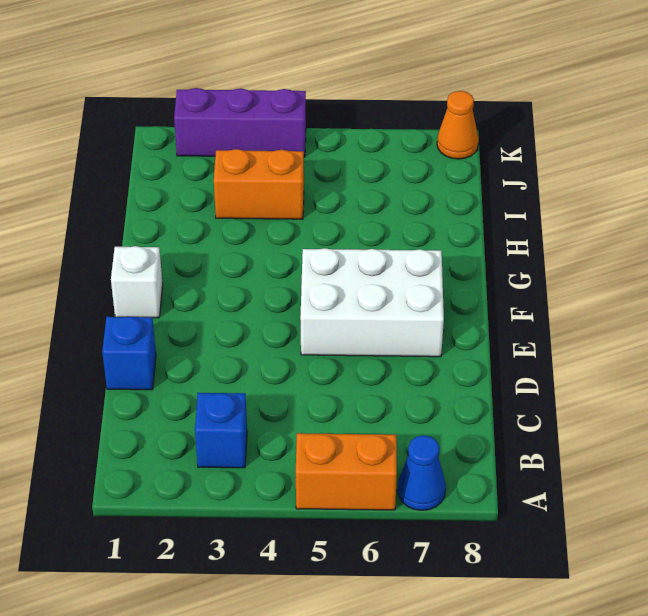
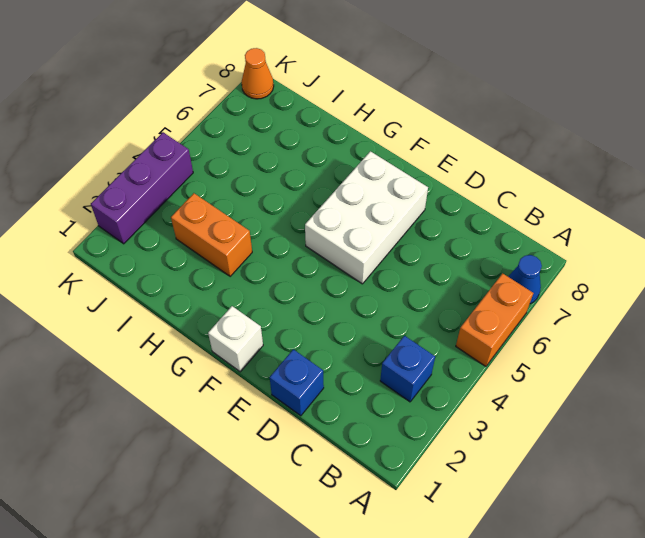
orange 1x2 brick [214,149,304,219] -> orange 1x2 brick turned to [171,193,252,276]

